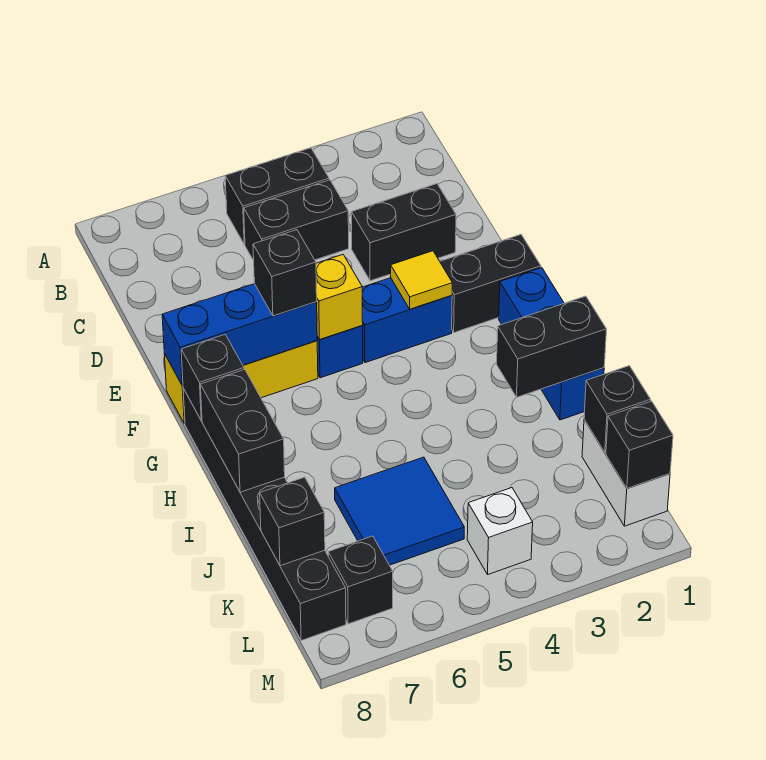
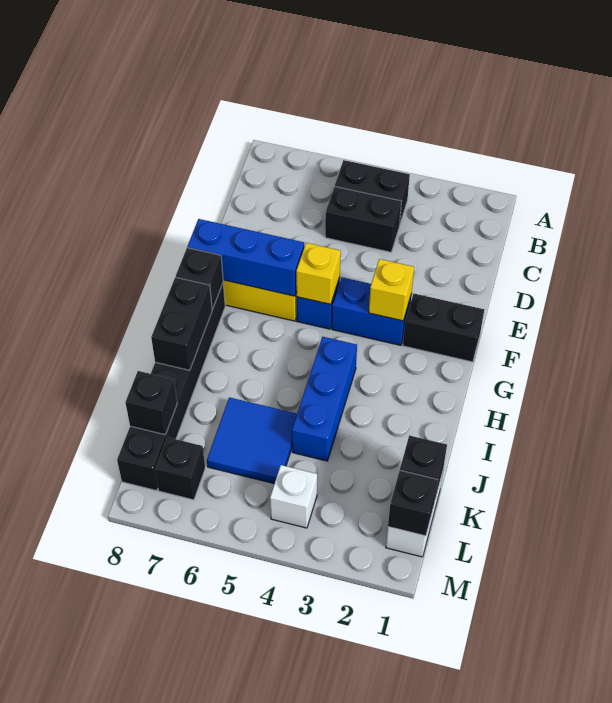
black 1x2 brick [351,184,456,281] -> none
yellow 1x1 tile [391,251,452,309] -> yellow 1x1 brick [369,259,414,321]
black 1x1 brick [253,230,317,316] -> none
blue 1x3 brick [499,268,604,420] -> blue 1x3 brick moved to [292,337,357,461]
black 1x2 brick [497,296,607,397] -> none

